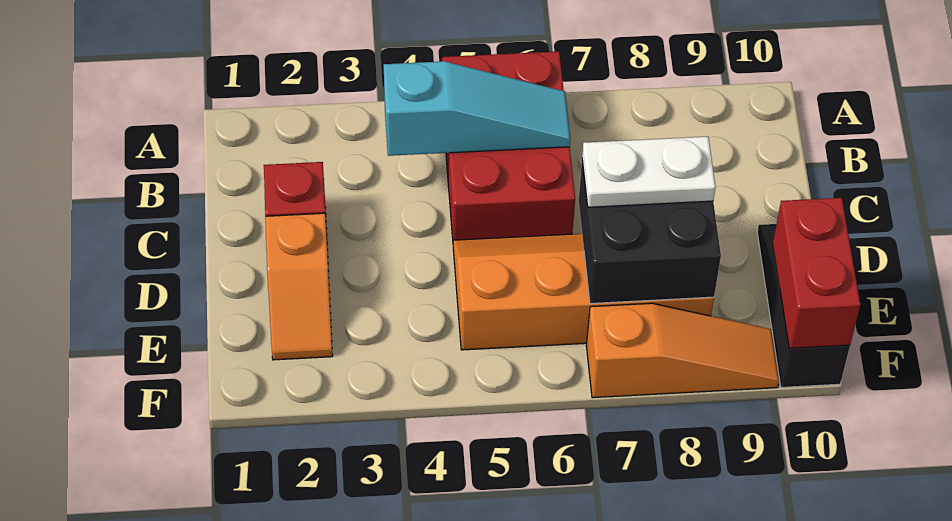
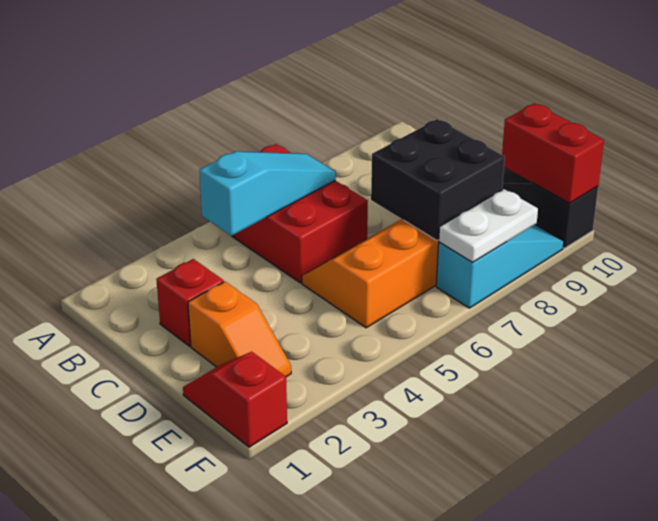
white 1x2 plate [582,136,716,207] -> white 1x2 plate moved to [439,189,538,262]
none -> red 1x2 slope [183,352,287,447]
orange 1x3 slope [586,303,779,398] -> cyan 1x3 slope [436,225,564,308]

